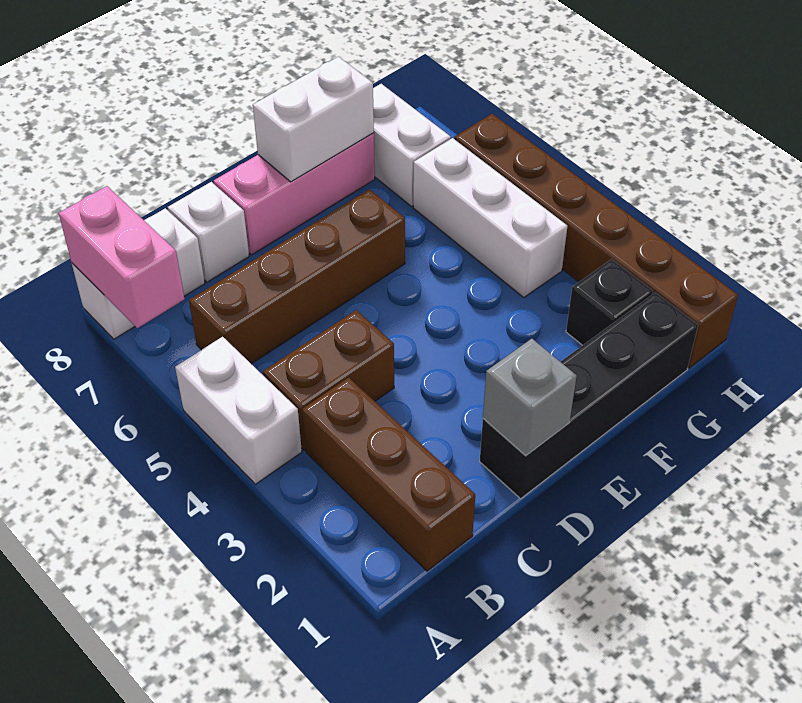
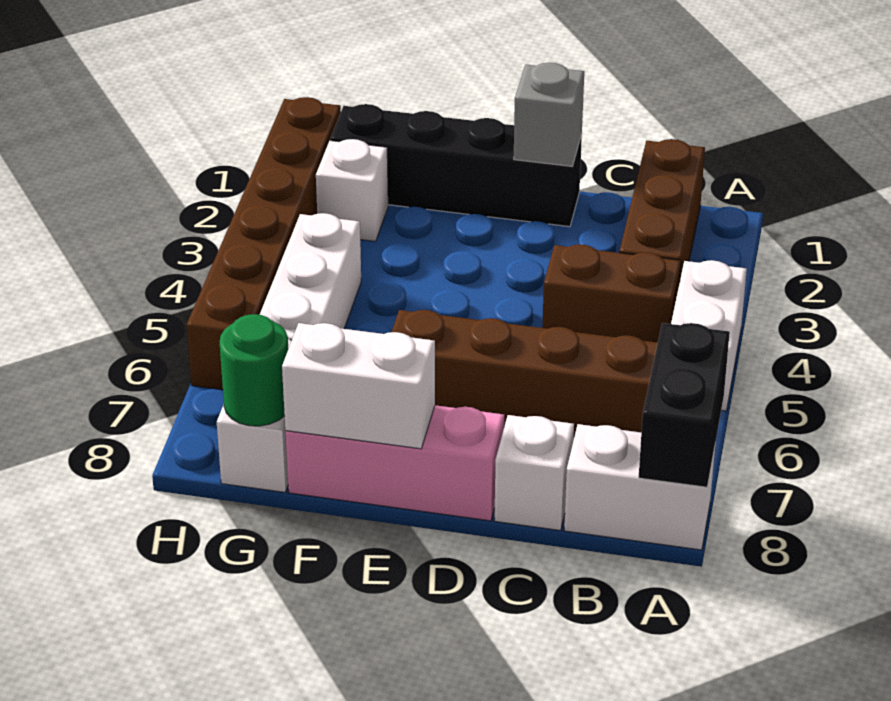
pink 1x2 brick [59,186,184,328] -> black 1x2 brick [639,323,730,487]
black 1x1 brick [566,259,653,345] -> white 1x1 brick [316,139,388,241]
none -> green 1x1 round brick [220,314,288,426]

